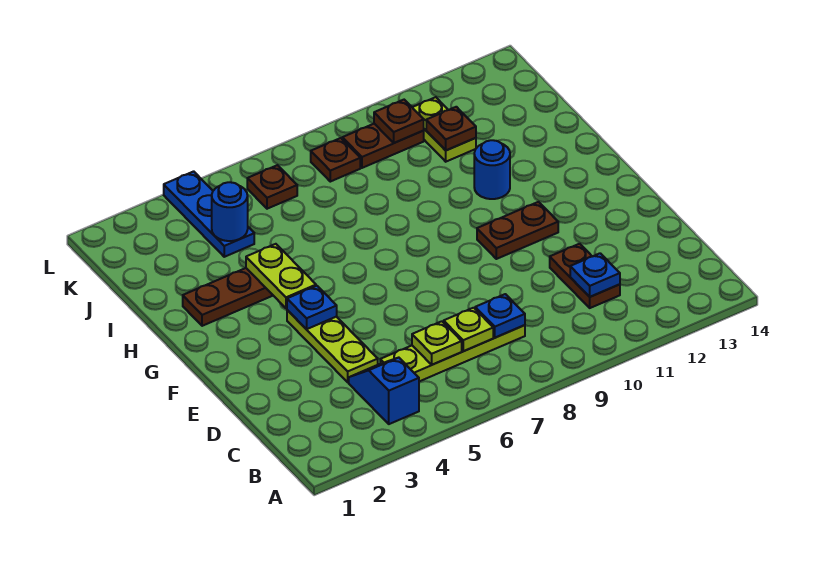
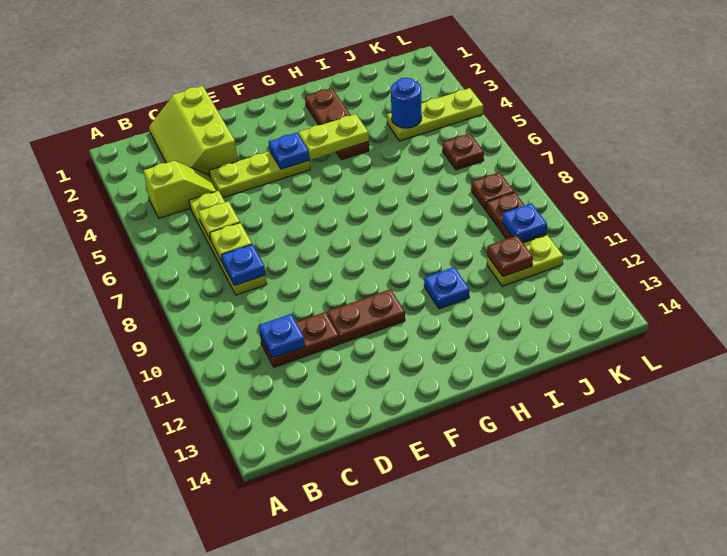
blue 1x2 slope [349,358,419,424] -> lime 1x2 slope [144,161,217,218]
none -> lime 2x3 slope [149,86,238,177]
brown 1x2 plate [477,202,558,259] -> brown 1x2 plate turned to [327,289,405,344]
blue 1x1 round brick [474,140,510,199] -> blue 1x1 plate [424,267,469,309]
blue 1x3 plate [164,171,254,257] -> lime 1x3 plate [387,88,483,141]
brown 1x1 plate [374,100,424,143] -> blue 1x1 plate [502,203,547,242]

